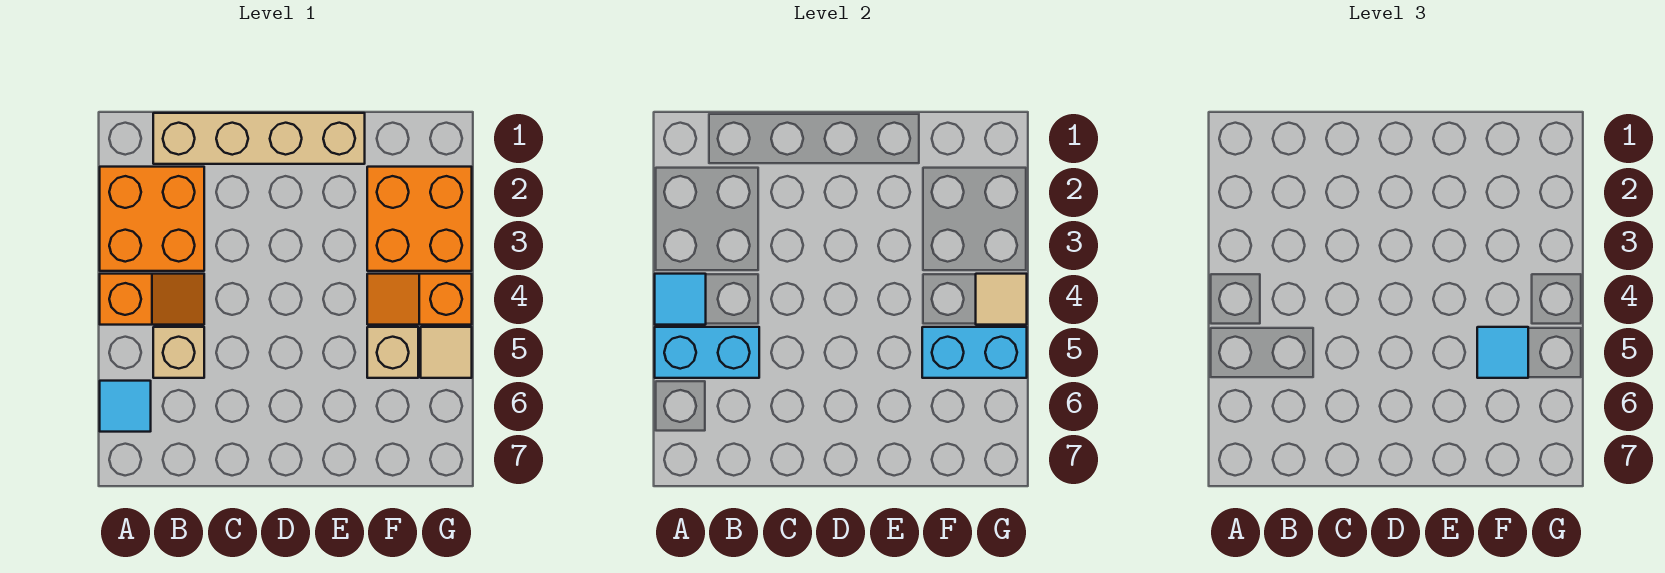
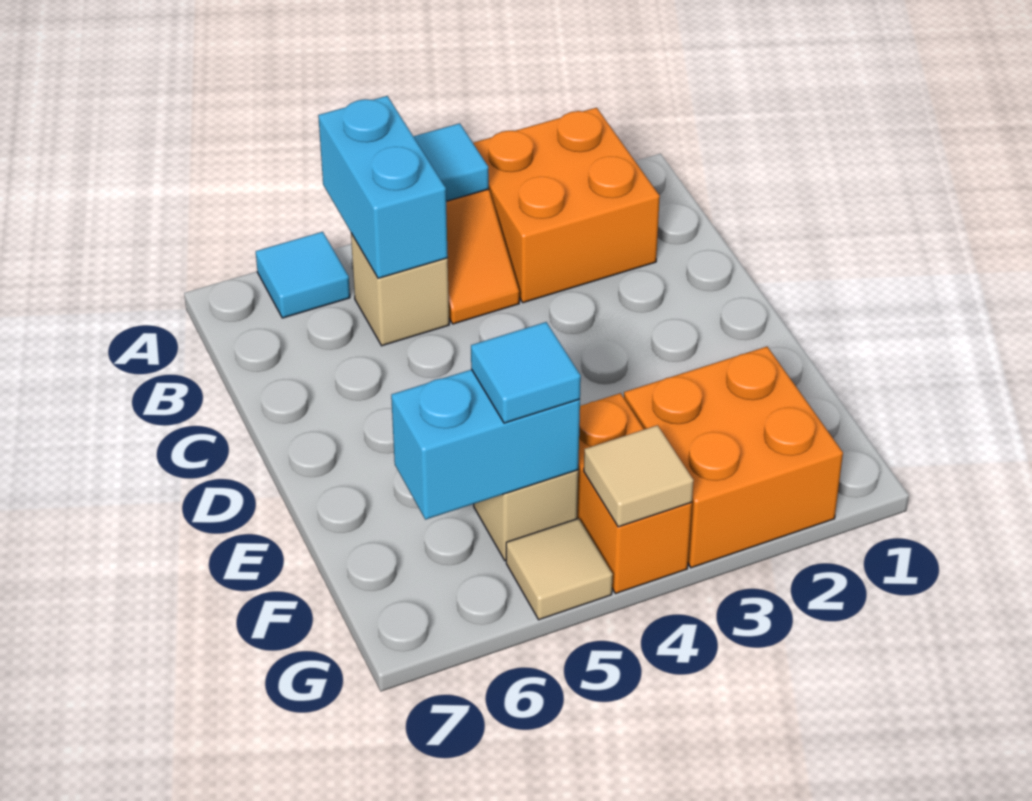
tan 1x4 brick [153,113,365,164] -> none
orange 1x2 slope [367,274,472,325] -> orange 1x2 brick [577,393,692,594]
cyan 1x2 brick [922,327,1027,378] -> cyan 1x2 brick turned to [391,369,580,520]

